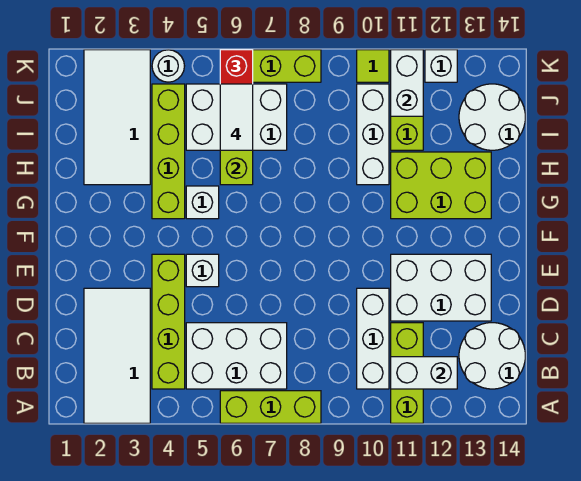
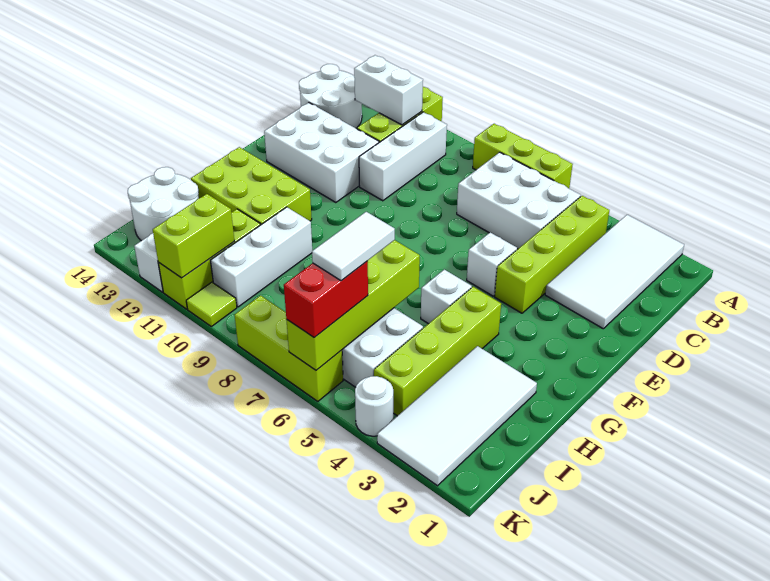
white 1x2 brick [391,50,423,116] -> lime 1x2 brick [153,194,234,278]

